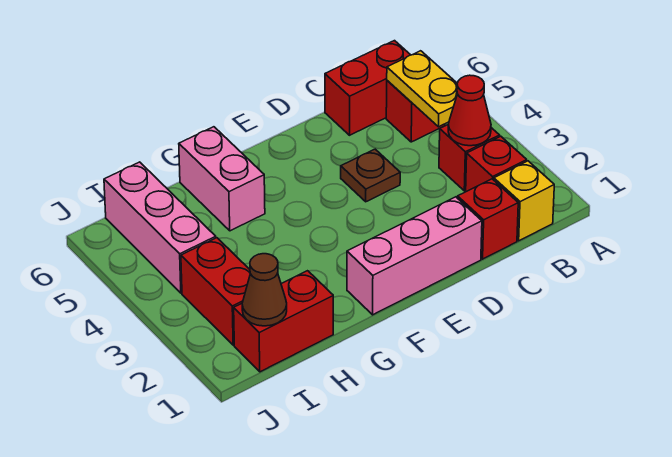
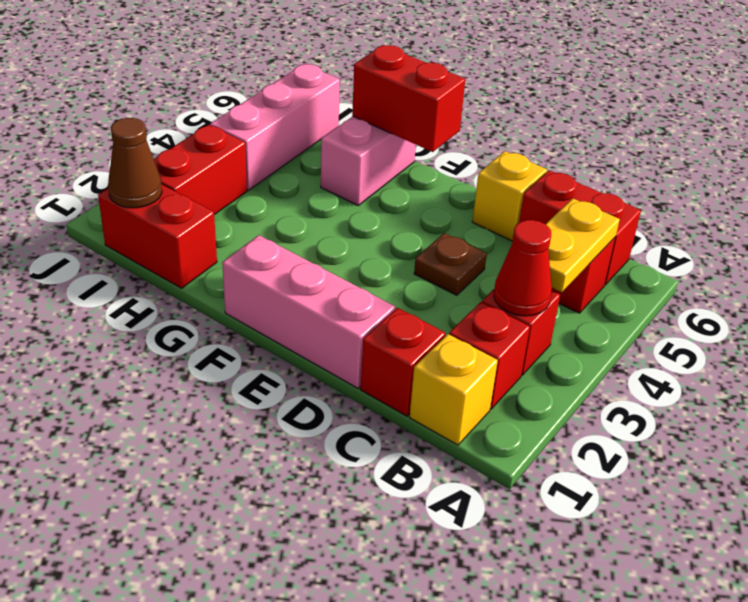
none -> yellow 1x1 brick [472,151,547,241]
none -> red 1x2 brick [352,45,465,152]

